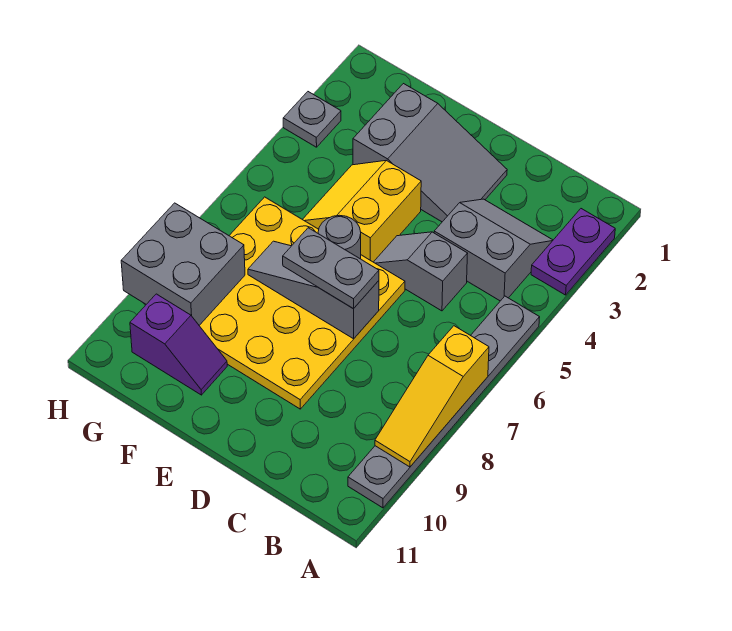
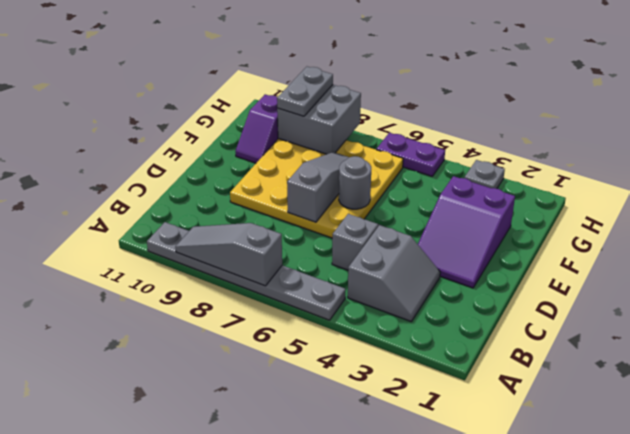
purple 1x2 plate [531,209,615,295] -> purple 1x2 plate moved to [376,133,445,176]
yellow 1x3 slope [375,326,489,467] -> grey 1x3 slope [175,223,282,286]
grey 2x3 slope [353,84,507,222] -> purple 2x3 slope [418,176,515,288]
grey 1x2 plate [283,228,379,309] -> grey 1x2 plate moved to [277,67,333,116]
yellow 2x2 slope [302,160,421,262] -> none

